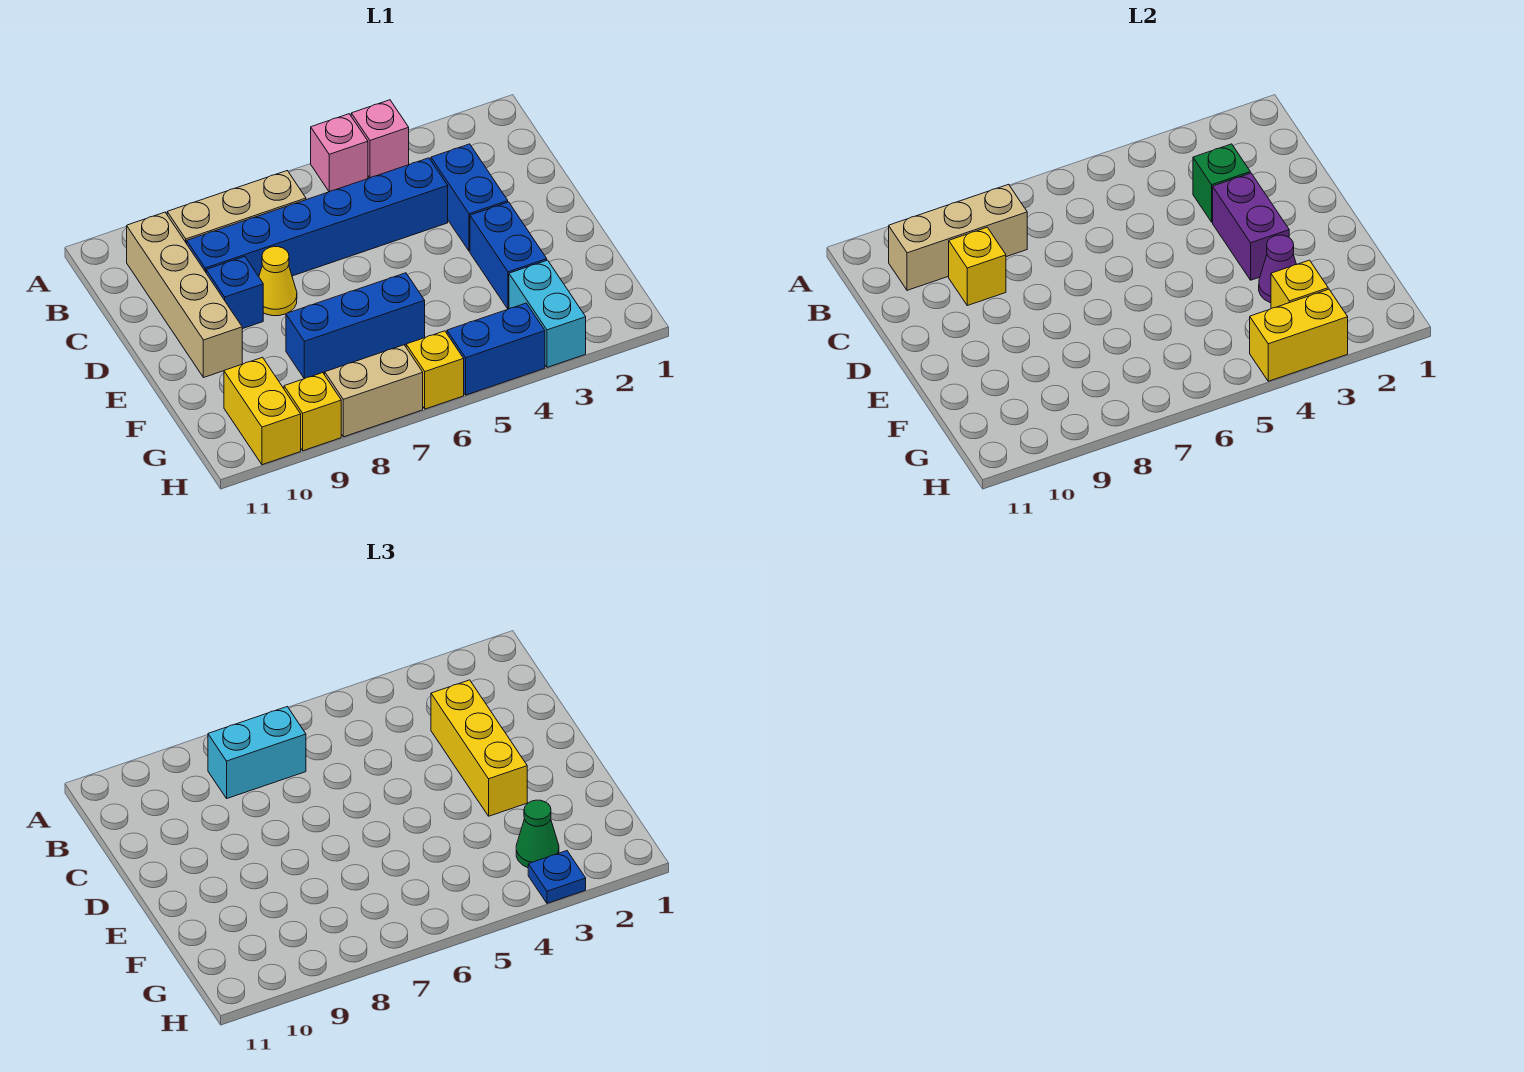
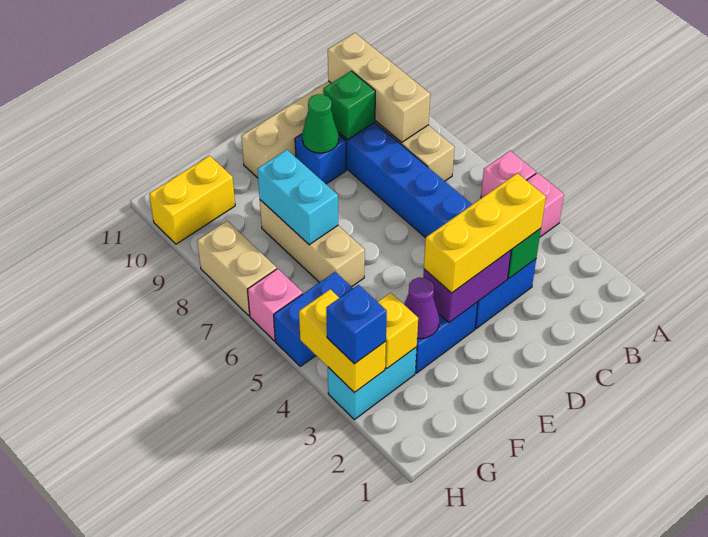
cyan 1x2 brick [208,707,306,798] -> cyan 1x2 brick moved to [257,150,338,245]
yellow 1x1 brick [949,227,1006,306] -> green 1x1 brick [323,71,375,140]
yellow 1x1 cone [259,247,297,316] -> none
blue 1x3 brick [286,273,425,379] -> tan 1x3 brick [260,200,365,287]
green 1x1 cone [516,800,559,868] -> green 1x1 cone moved to [302,94,339,153]
blue 1x1 plate [528,851,586,903] -> blue 1x1 brick [326,285,387,364]
blue 1x2 brick [447,303,545,395] -> blue 1x2 brick turned to [274,272,353,366]
yellow 1x1 brick [406,331,464,409] -> pink 1x1 brick [247,269,303,341]
yellow 1x1 brick [284,373,341,451] -> none

